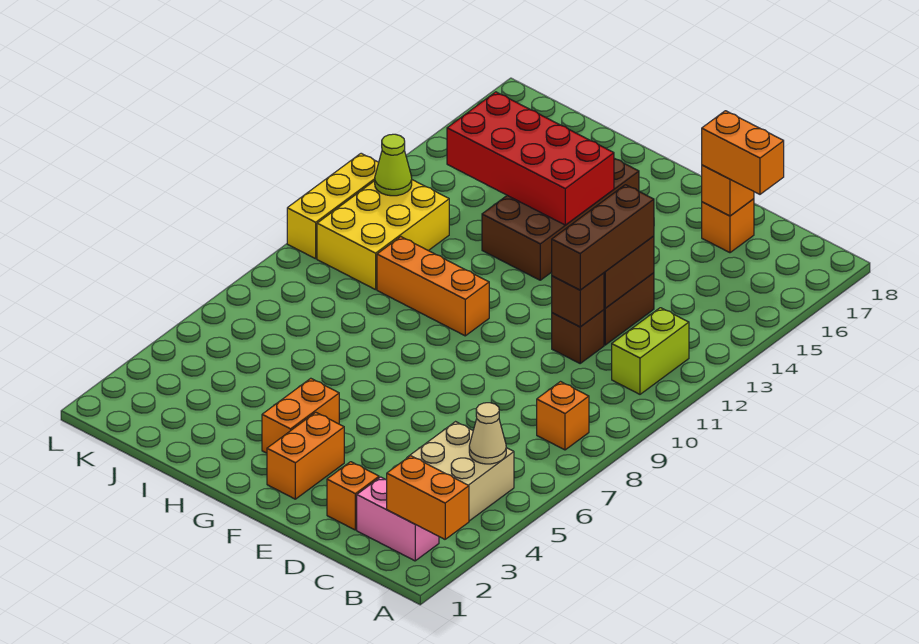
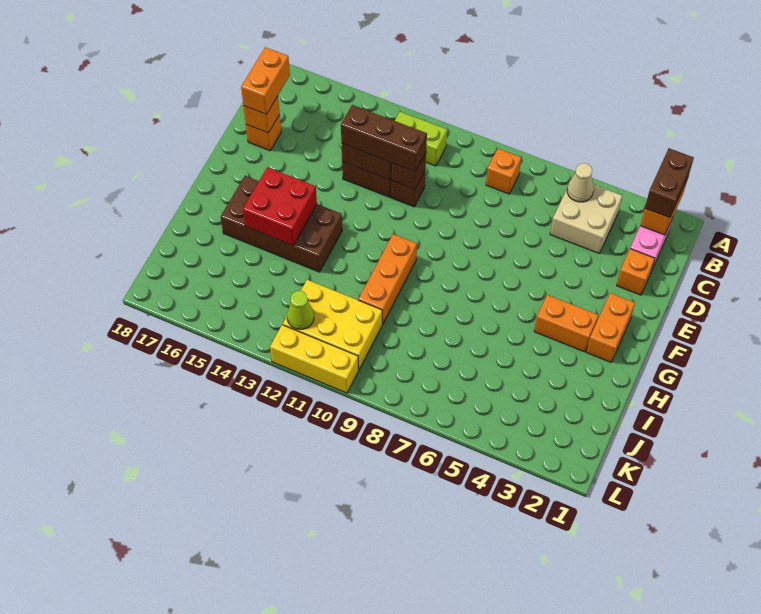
none -> brown 1x2 brick [645,148,694,218]
orange 1x2 brick [267,412,344,499] -> orange 1x2 brick turned to [586,293,635,362]
red 2x4 brick [447,92,614,225] -> red 2x2 brick [243,167,317,245]

